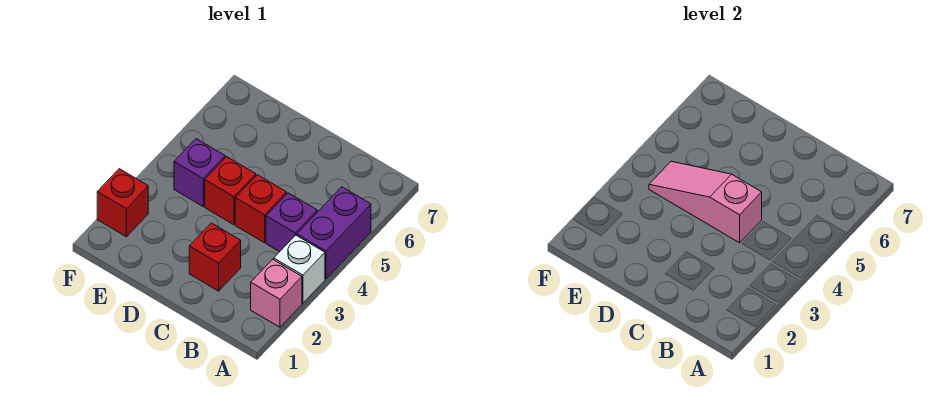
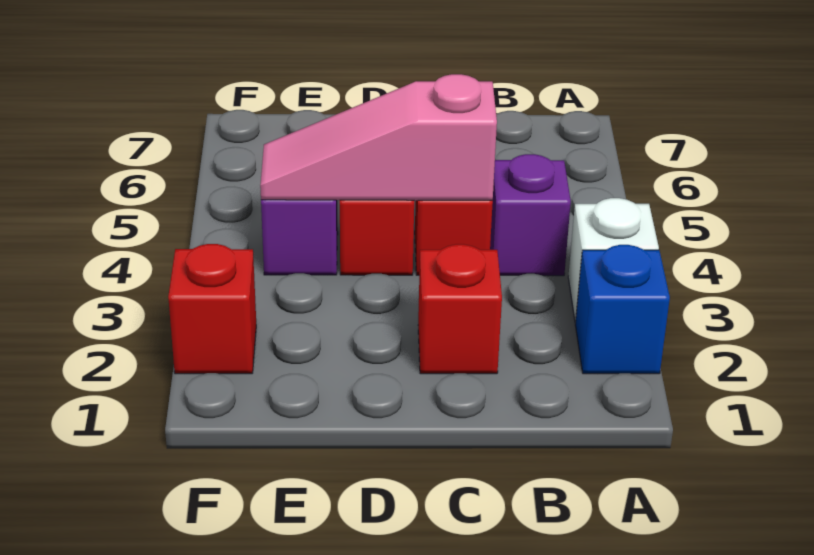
pink 1x1 brick [251,259,302,327] -> blue 1x1 brick [575,245,670,374]
purple 1x2 brick [297,187,371,279] -> none

